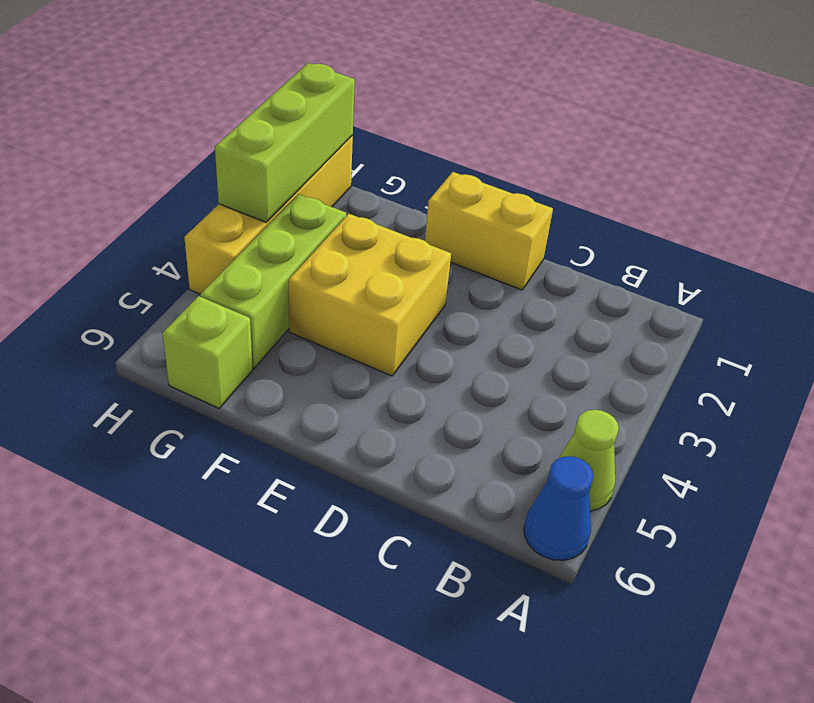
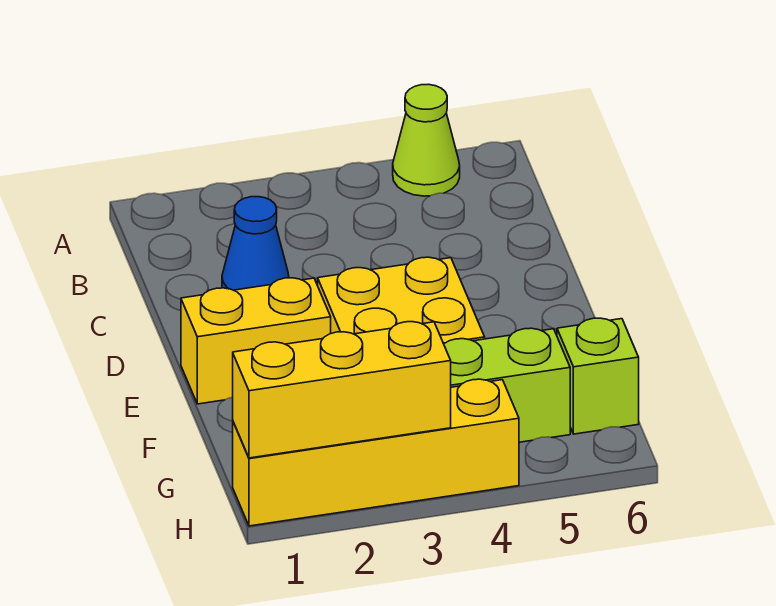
blue 1x1 cone [524,456,593,560] -> blue 1x1 cone moved to [222,197,289,290]
yellow 1x2 brick [425,172,553,290] -> yellow 1x2 brick turned to [181,278,331,404]
lime 1x3 brick [215,63,355,222] -> yellow 1x3 brick [233,322,451,458]

